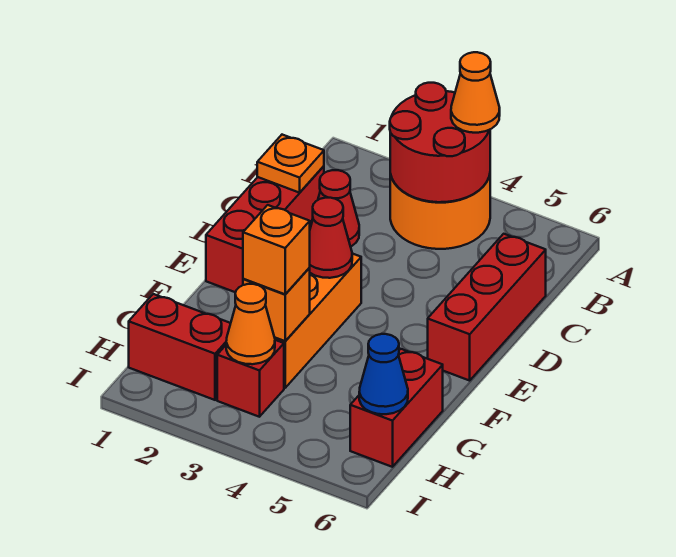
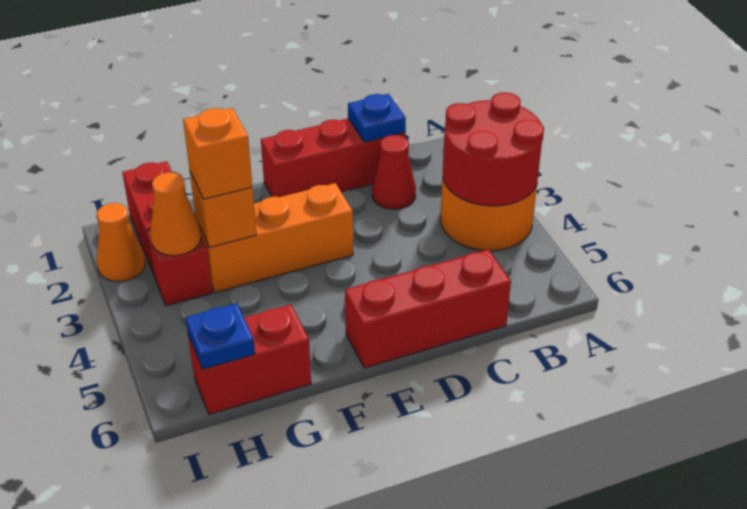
orange 1x1 cone [451,52,500,133] -> orange 1x1 cone moved to [97,203,145,281]
orange 1x1 plate [257,135,324,193] -> blue 1x1 plate [348,94,406,142]
red 1x1 cone [310,198,352,278] -> none
blue 1x1 cone [359,334,408,414] -> blue 1x1 plate [185,303,255,369]

